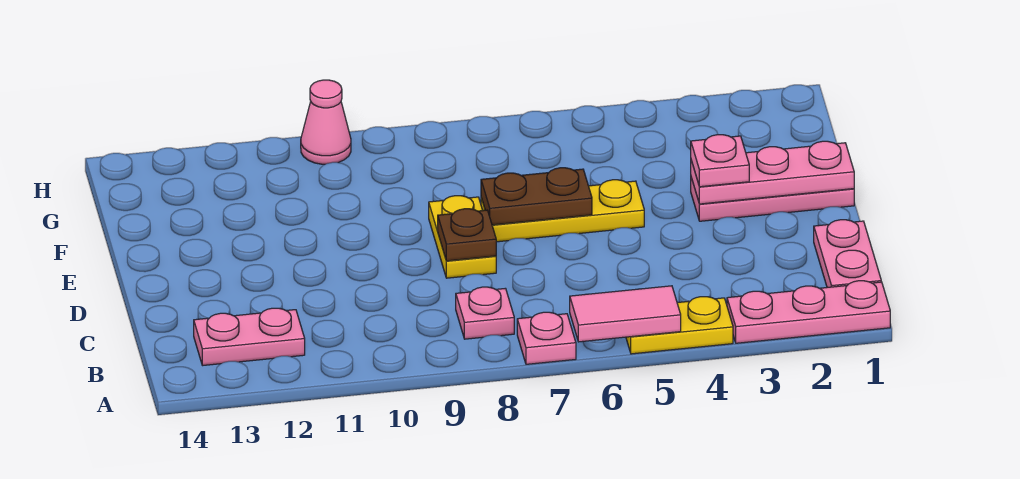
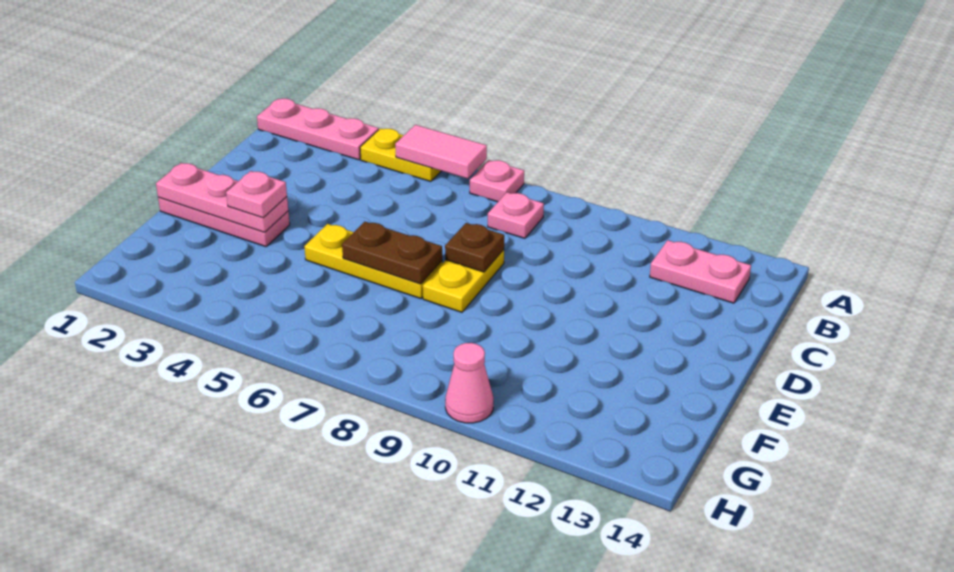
pink 1x2 plate [814,220,881,287] -> none

